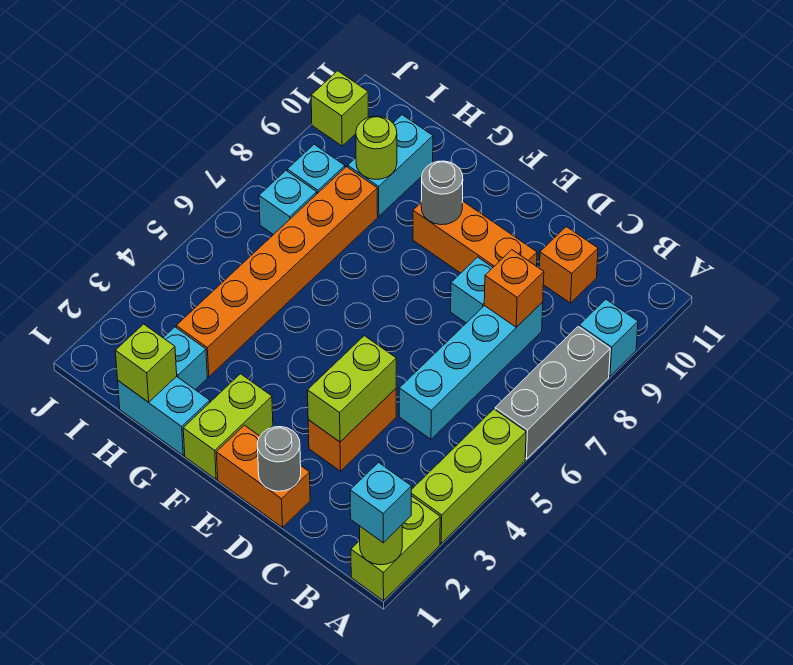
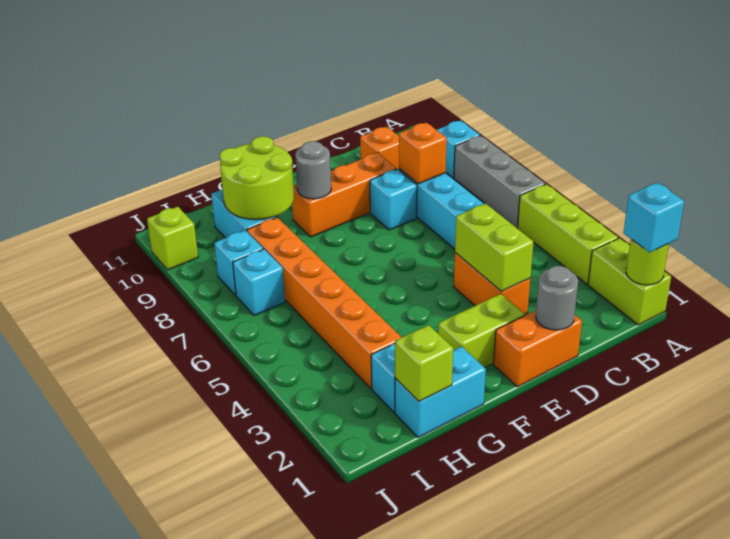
lime 1x2 brick [183,374,273,479] -> lime 1x2 brick turned to [438,294,525,368]
lime 1x1 round brick [356,116,397,179] -> lime 2x2 round brick [220,136,294,220]

